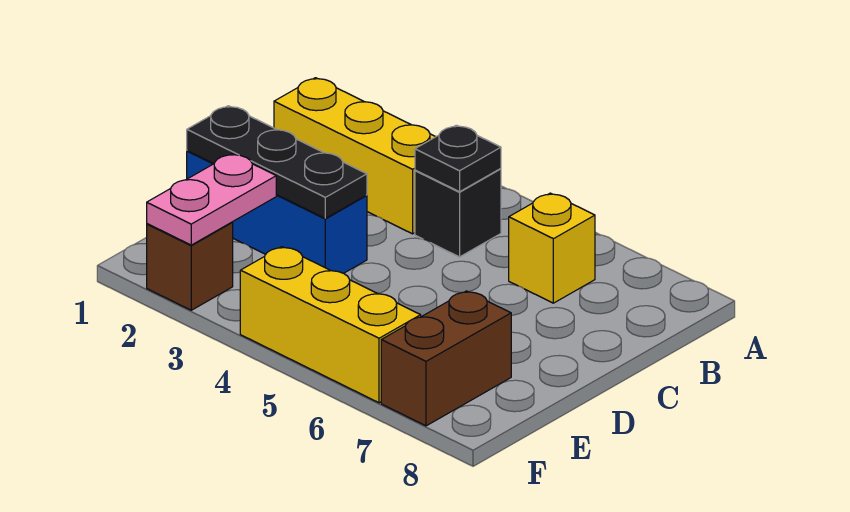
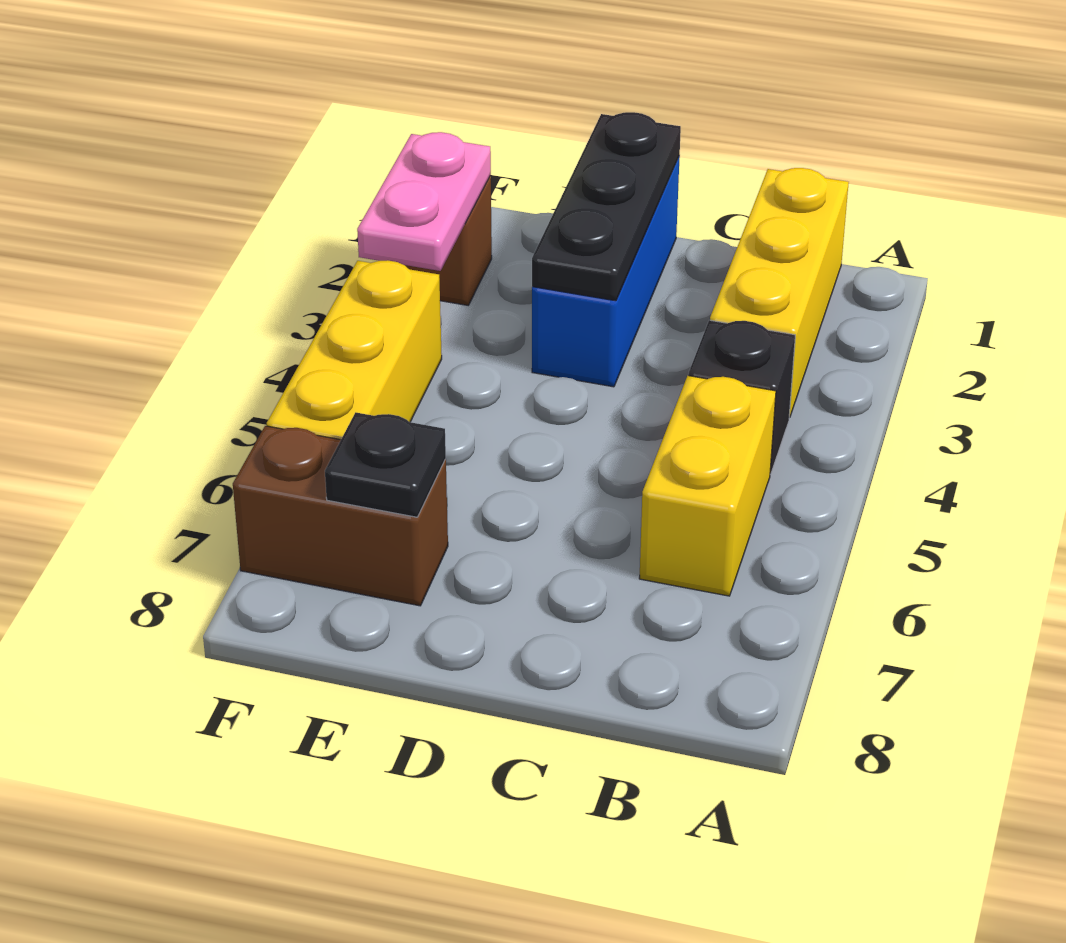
black 1x1 plate [415,125,501,192] -> black 1x1 plate moved to [325,412,446,517]
yellow 1x1 brick [509,193,595,303] -> yellow 1x2 brick [639,376,776,596]
pink 1x2 plate [147,154,276,245] -> pink 1x2 plate turned to [357,132,491,271]

